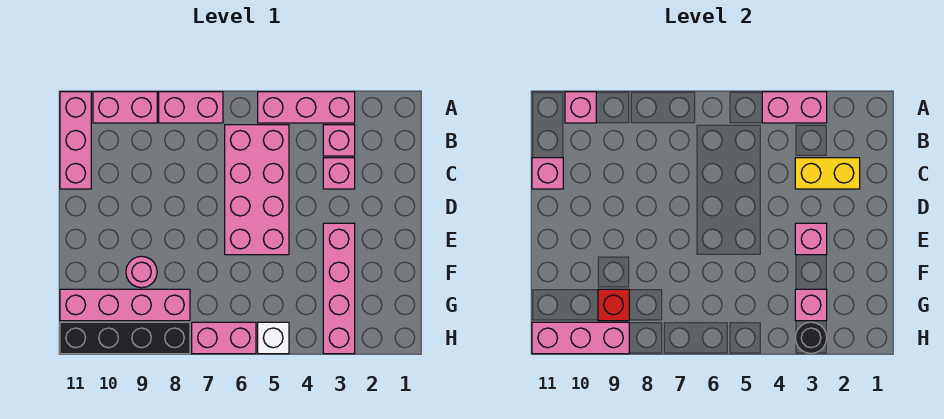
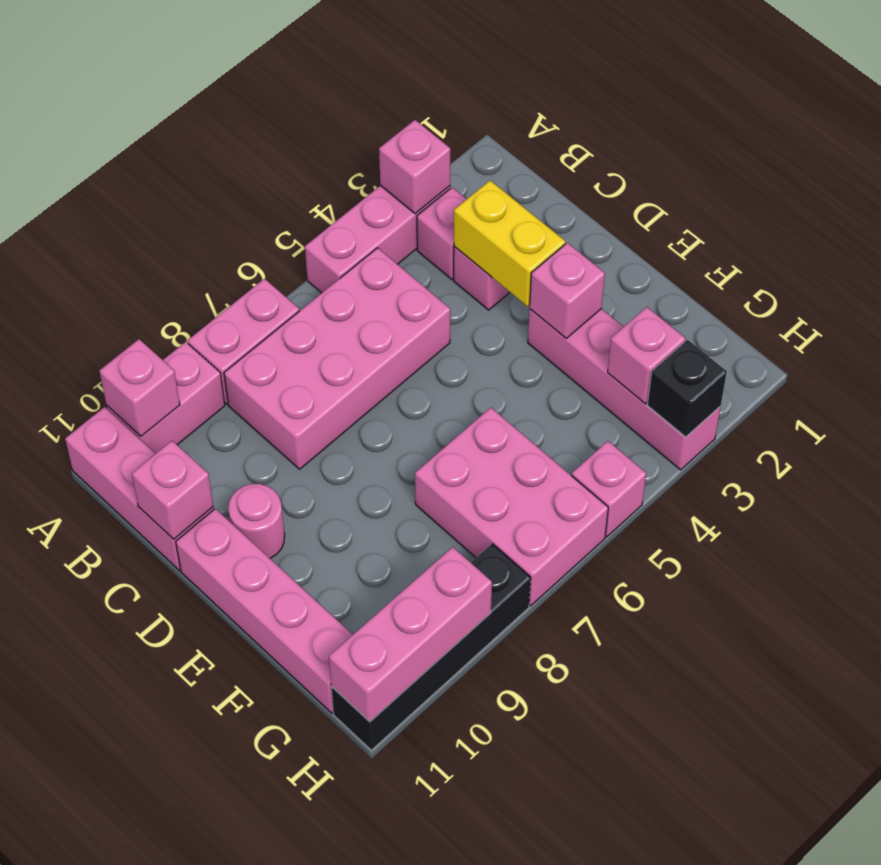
pink 1x2 brick [762,92,827,123] -> pink 1x1 brick [379,120,450,214]
pink 2x4 brick [225,125,289,255] -> pink 2x4 brick turned to [224,248,450,469]
yellow 1x2 brick [795,158,860,189] -> yellow 1x2 brick turned to [454,180,565,306]
pink 1x1 round brick [126,256,157,288] -> pink 1x1 round brick moved to [228,484,285,558]
pink 1x4 brick [60,289,190,321] -> pink 1x4 brick turned to [176,509,353,713]
red 1x1 brick [598,289,629,321] -> none
black 1x1 round brick [795,322,827,353] -> black 1x1 brick [647,340,727,437]
white 1x1 brick [258,322,289,354] -> pink 1x1 brick [572,441,646,537]
pink 1x2 brick [192,322,256,354] -> pink 2x3 brick [415,408,608,606]

